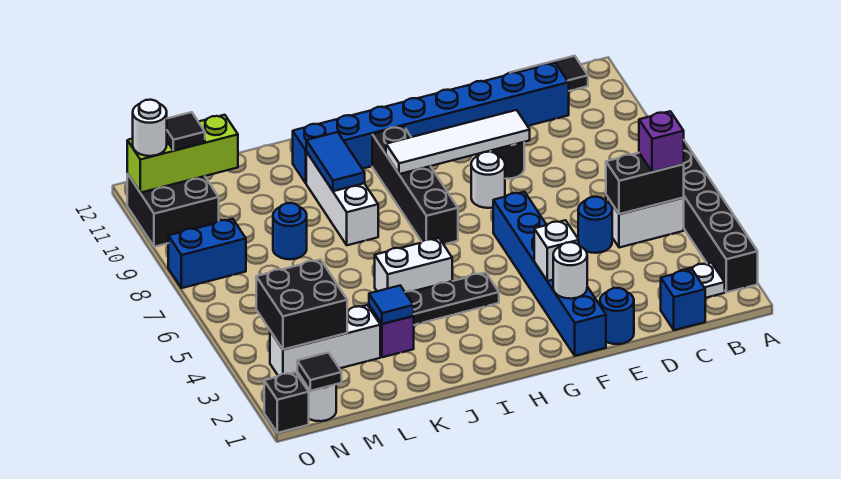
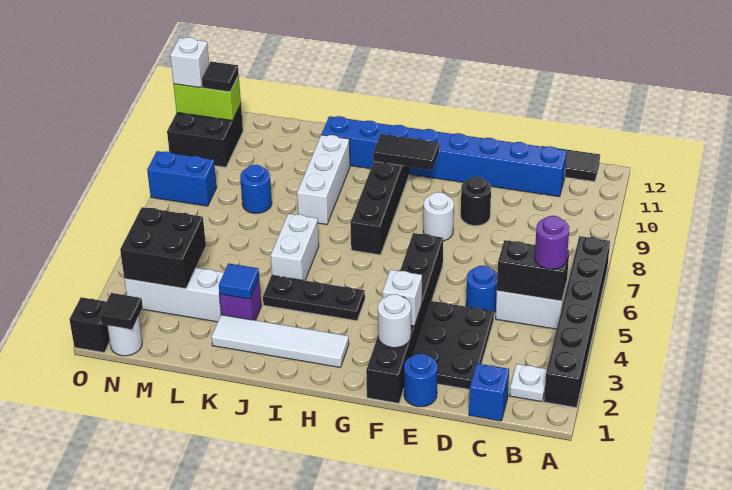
purple 1x1 brick [639,111,684,172] -> purple 1x1 round brick [535,216,569,269]
none -> black 2x3 plate [413,301,494,389]
white 1x4 tile [386,110,530,174] -> white 1x4 tile moved to [212,315,349,367]
blue 1x6 brick [493,192,606,356] -> black 1x6 brick [366,233,443,403]
none -> black 1x2 tile [373,134,439,170]
white 1x2 brick [375,238,452,292] -> white 1x2 brick turned to [271,214,319,281]
blue 1x2 tile [306,132,365,191] -> none
lime 1x3 brick [127,115,238,193] -> lime 1x2 brick [173,76,241,121]
white 1x1 round brick [133,100,167,156] -> white 1x1 brick [170,37,209,88]

